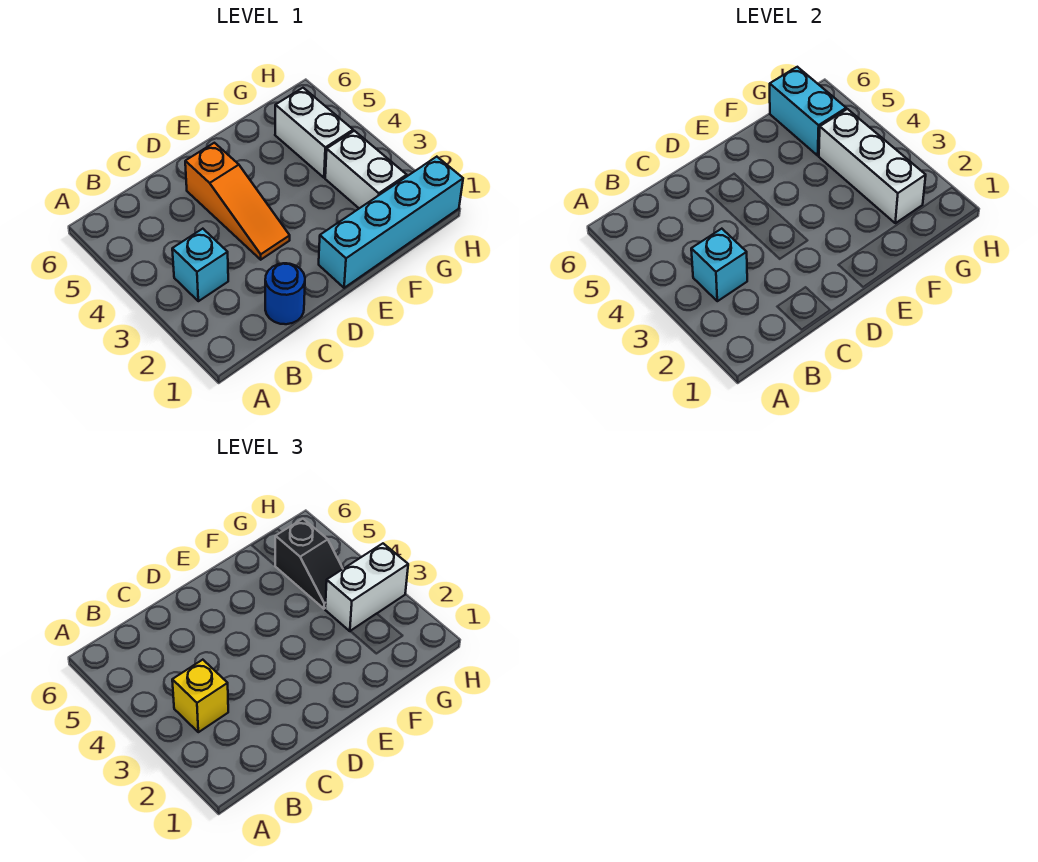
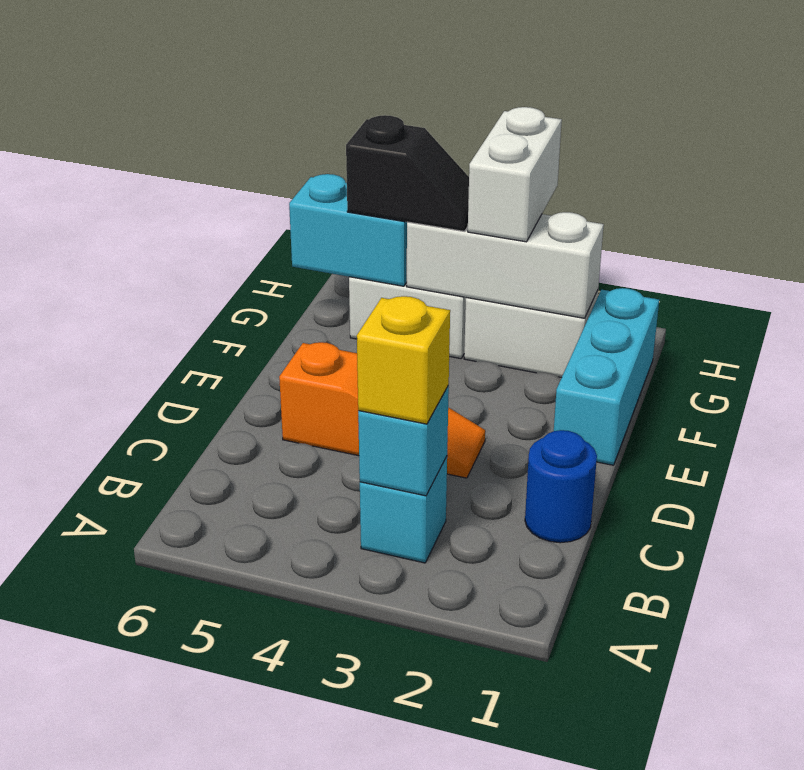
cyan 1x4 brick [319,157,463,288] -> cyan 1x3 brick [554,288,659,465]

